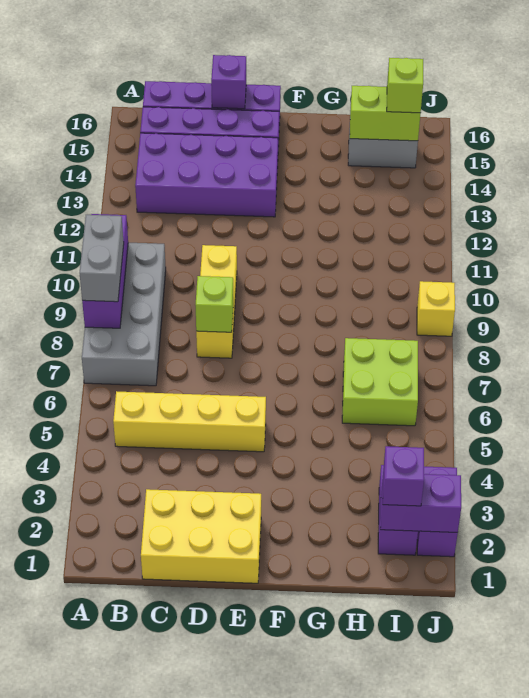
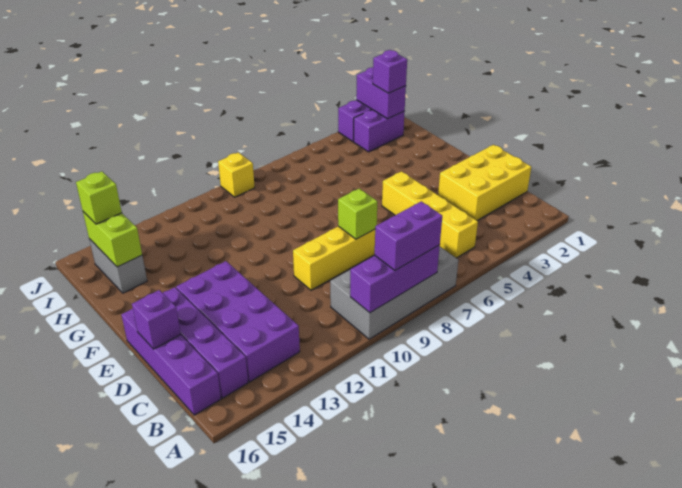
grey 1x2 brick [80,215,124,302] -> purple 1x2 brick [375,201,442,270]
yellow 2x3 brick [141,489,261,583] -> yellow 2x3 brick turned to [438,145,531,221]
lime 2x2 brick [342,338,418,426] -> none

